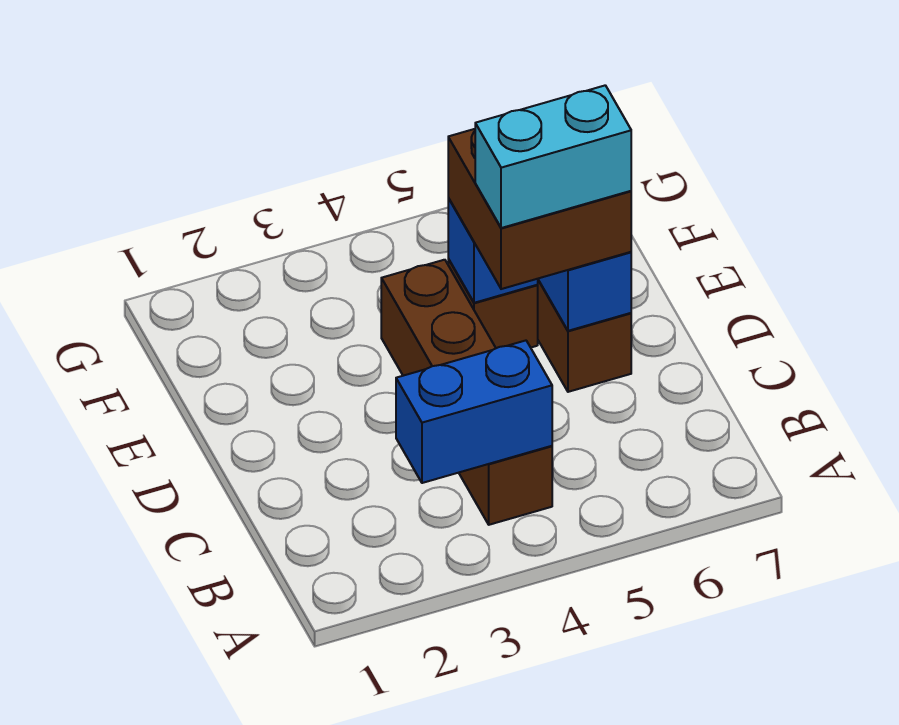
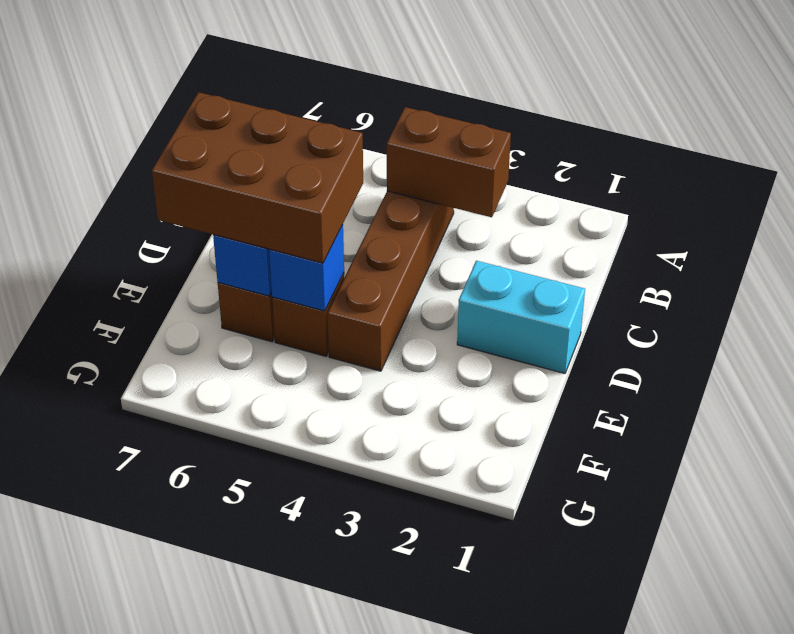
blue 1x2 brick [396,341,552,483] -> brown 1x2 brick [387,107,511,217]
brown 2x2 brick [448,129,631,289] -> brown 2x3 brick [152,92,363,263]
cyan 1x2 brick [475,85,631,228] -> cyan 1x2 brick moved to [457,261,585,374]

